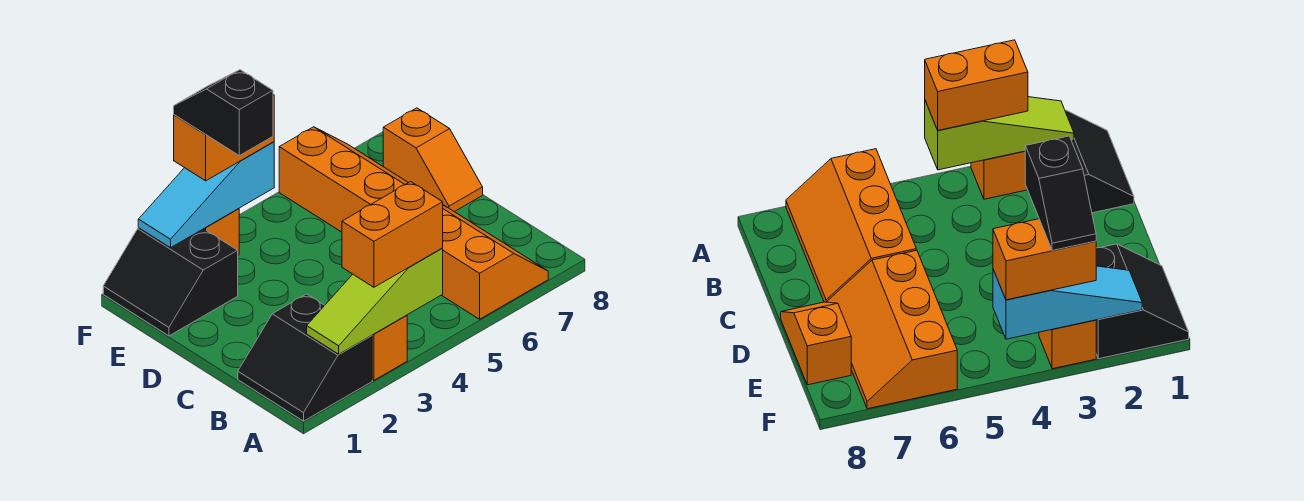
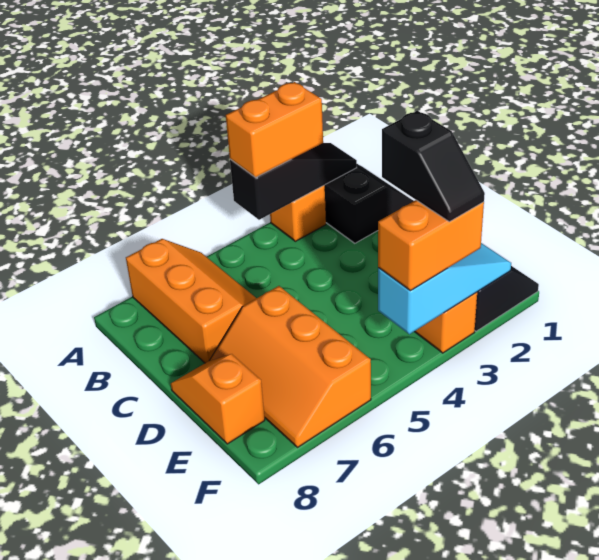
lime 1x3 slope [307,248,443,354] -> black 1x3 slope [230,143,357,220]
orange 2x3 slope [442,205,548,319] -> orange 2x3 slope turned to [126,239,256,363]

